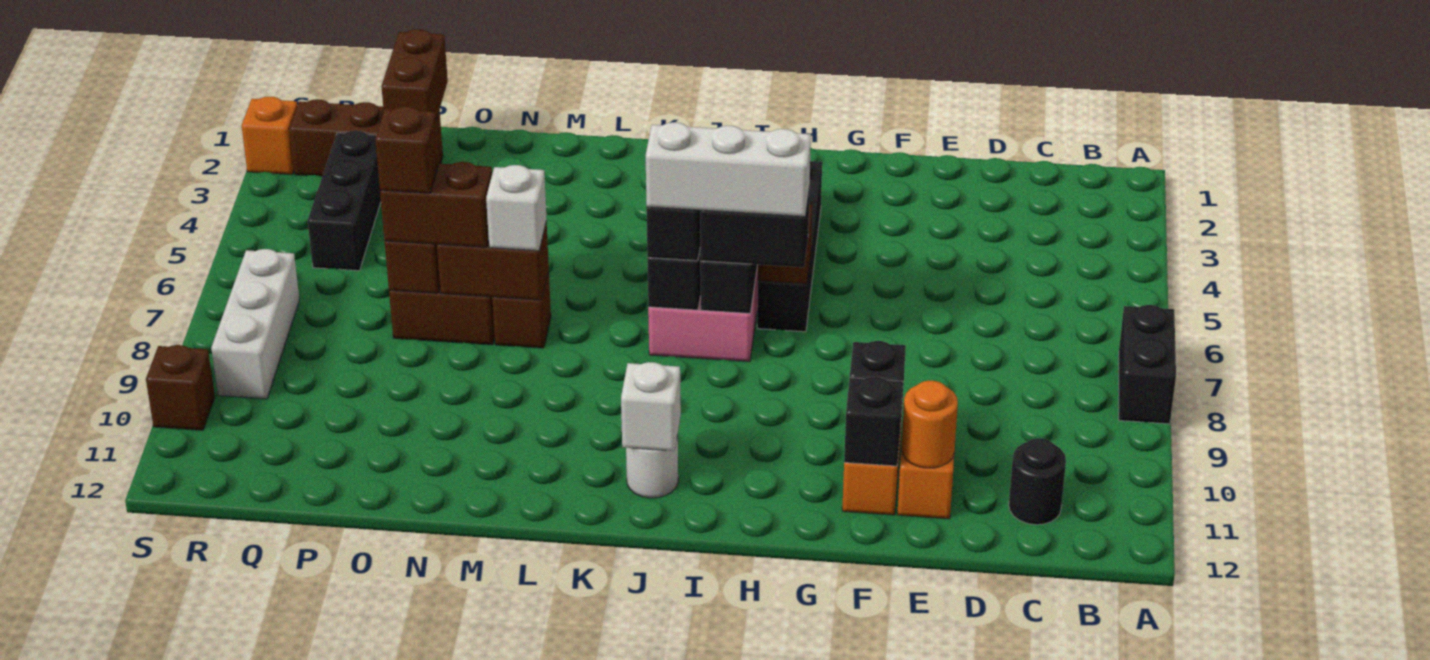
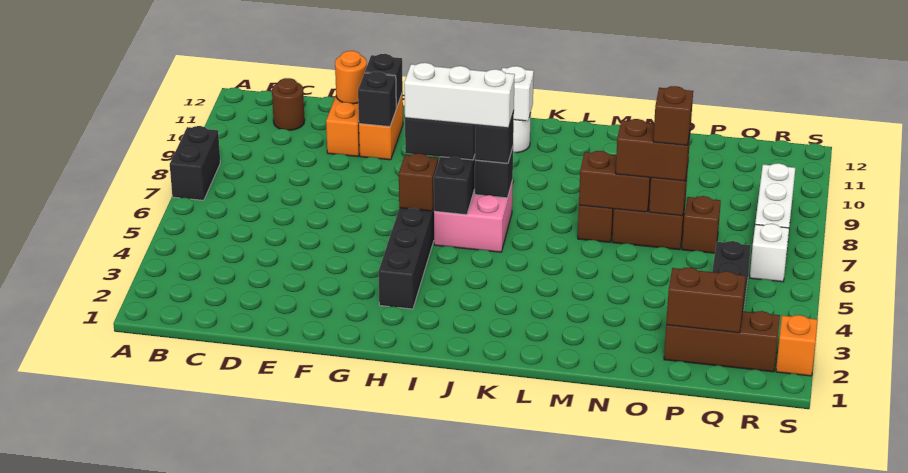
black 1x1 round brick [1009,438,1066,525] -> brown 1x1 round brick [272,78,305,130]
white 1x1 brick [486,165,547,251] -> white 1x1 brick moved to [750,224,789,282]
brown 1x2 brick [381,29,448,120] -> brown 1x2 brick turned to [666,267,746,333]
brown 1x1 brick [146,345,215,430] -> brown 1x1 brick moved to [682,196,721,253]

